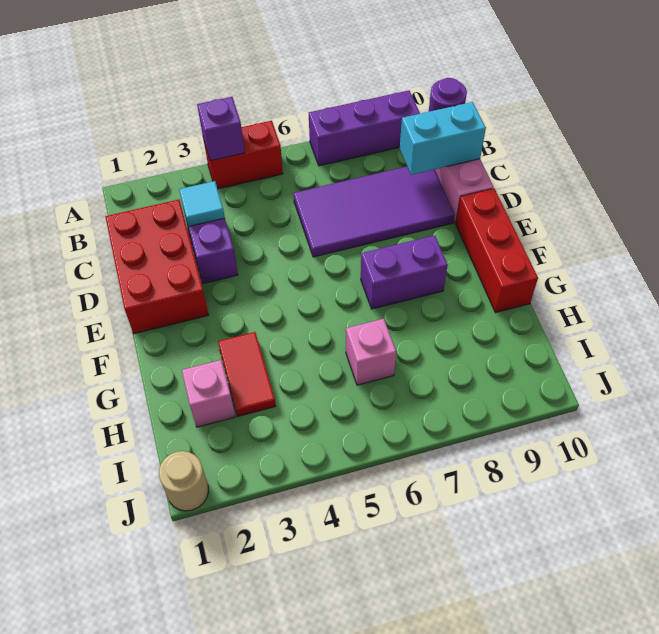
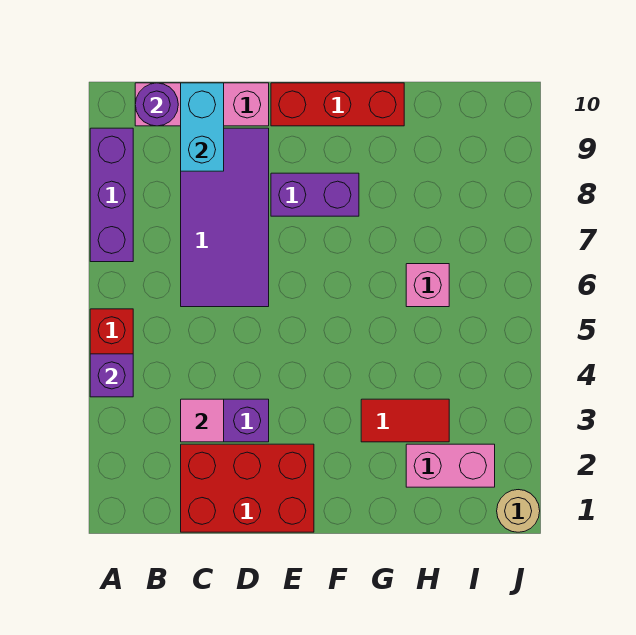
cyan 1x1 tile [179,181,225,226] -> pink 1x1 tile [181,399,224,442]
purple 1x2 brick [361,235,448,309] -> purple 1x2 brick turned to [271,173,359,216]
pink 1x1 brick [182,360,235,427] -> pink 1x2 brick [406,444,495,487]

